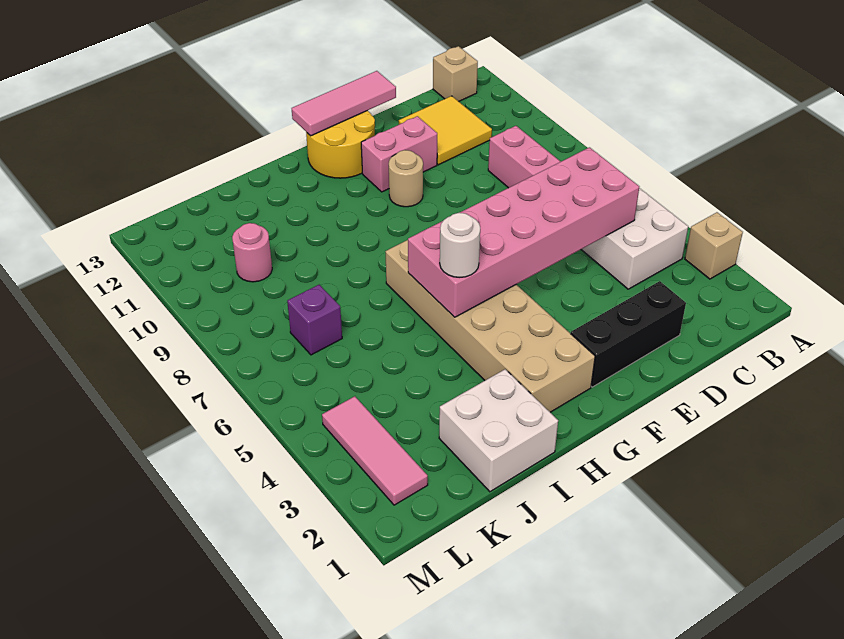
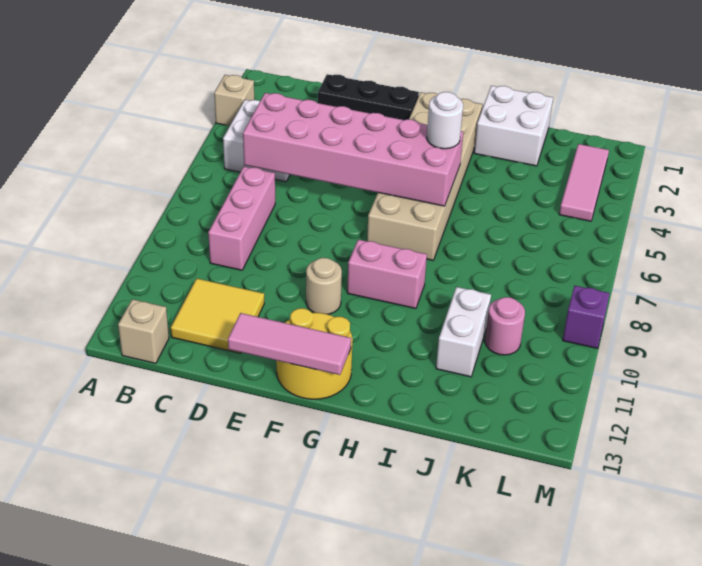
pink 1x2 brick [361,116,437,192] -> pink 1x2 brick moved to [347,240,427,309]
none -> white 1x2 brick [436,287,491,377]
purple 1x1 brick [287,285,342,355] -> purple 1x1 brick moved to [563,286,610,348]

